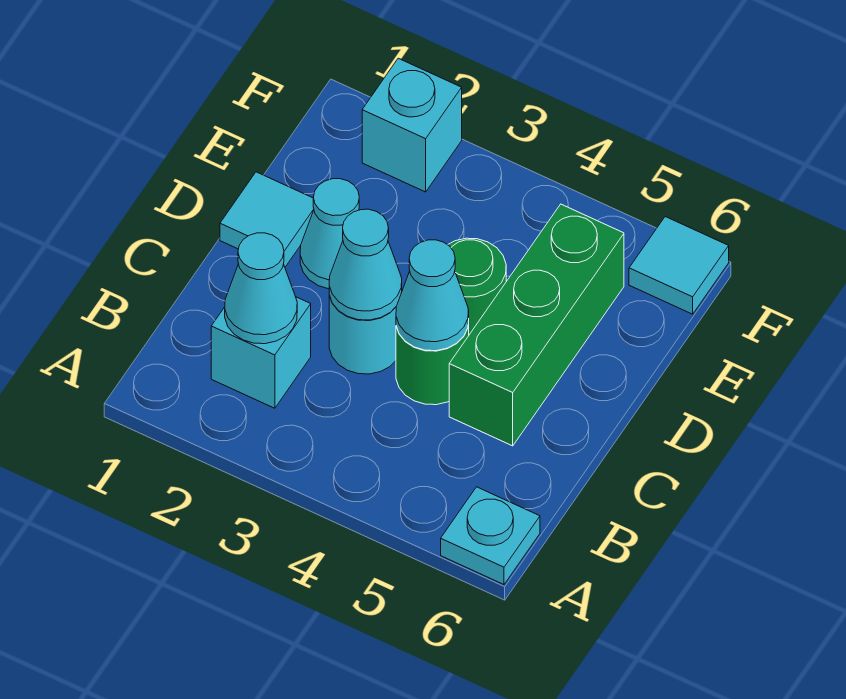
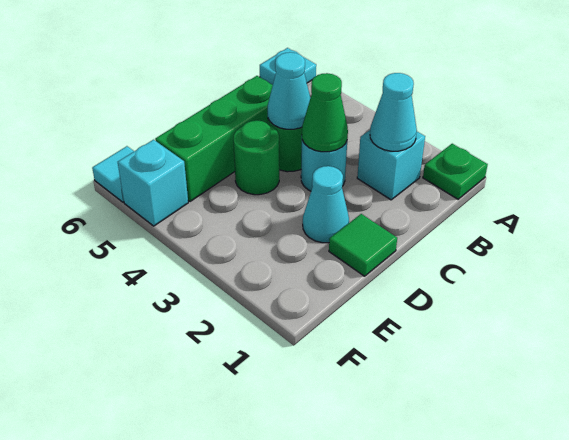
none -> green 1x1 plate [423,144,488,199]
cyan 1x1 cone [329,209,402,320] -> green 1x1 cone [302,73,348,152]
cyan 1x1 tile [220,172,314,267] -> green 1x1 tile [329,214,397,276]
cyan 1x1 brick [362,58,462,192] -> cyan 1x1 brick moved to [118,140,188,226]

